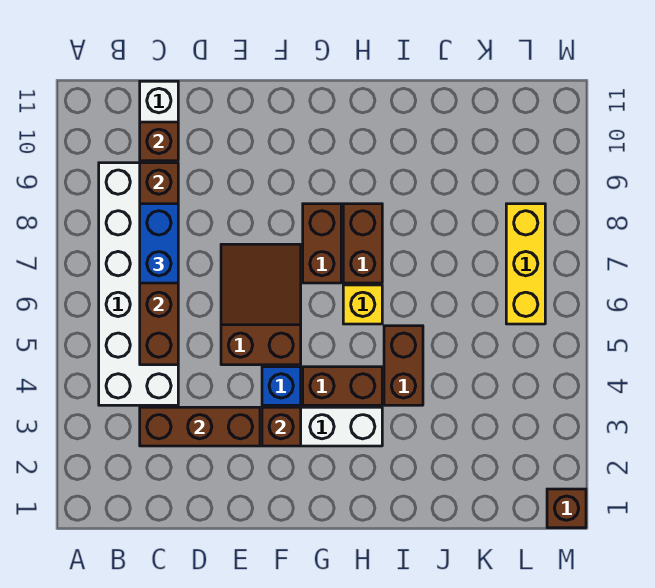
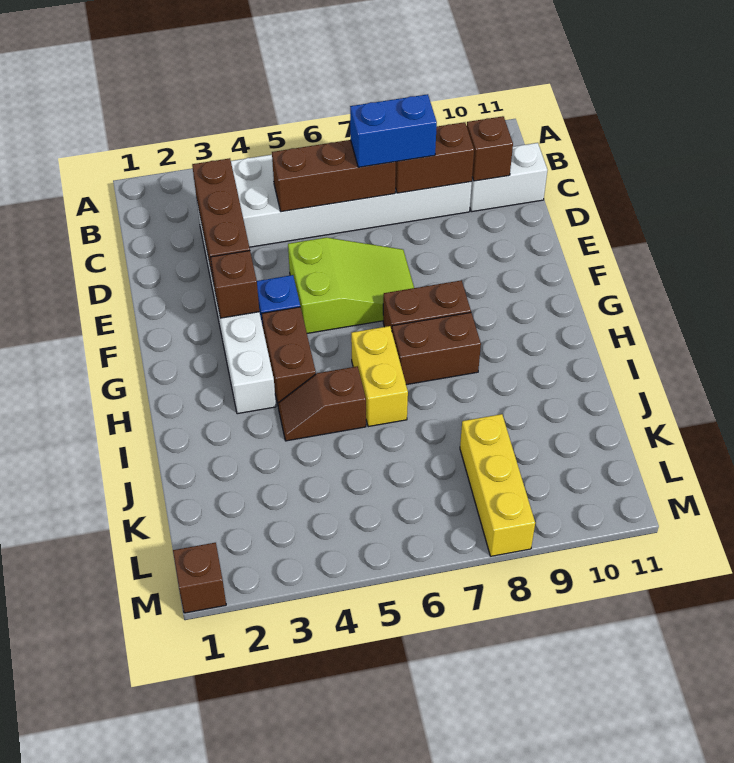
brown 2x3 slope [221,244,301,365] -> lime 2x3 slope [288,237,414,333]
yellow 1x1 brick [343,285,382,324] -> yellow 1x2 brick [351,326,408,427]
brown 1x2 brick [384,326,423,405] -> brown 1x2 slope [278,366,366,441]
yellow 1x3 brick [506,204,545,324] -> yellow 1x3 brick turned to [460,414,535,556]

